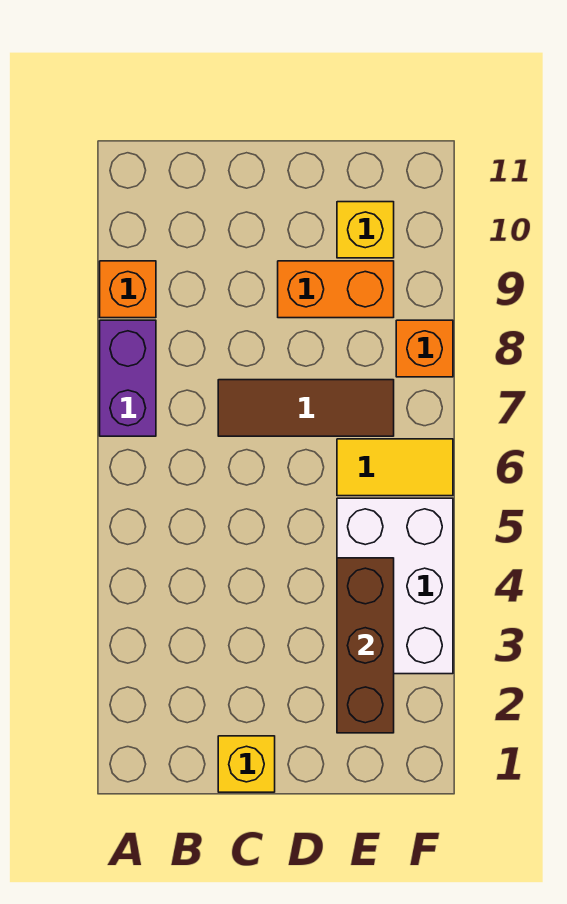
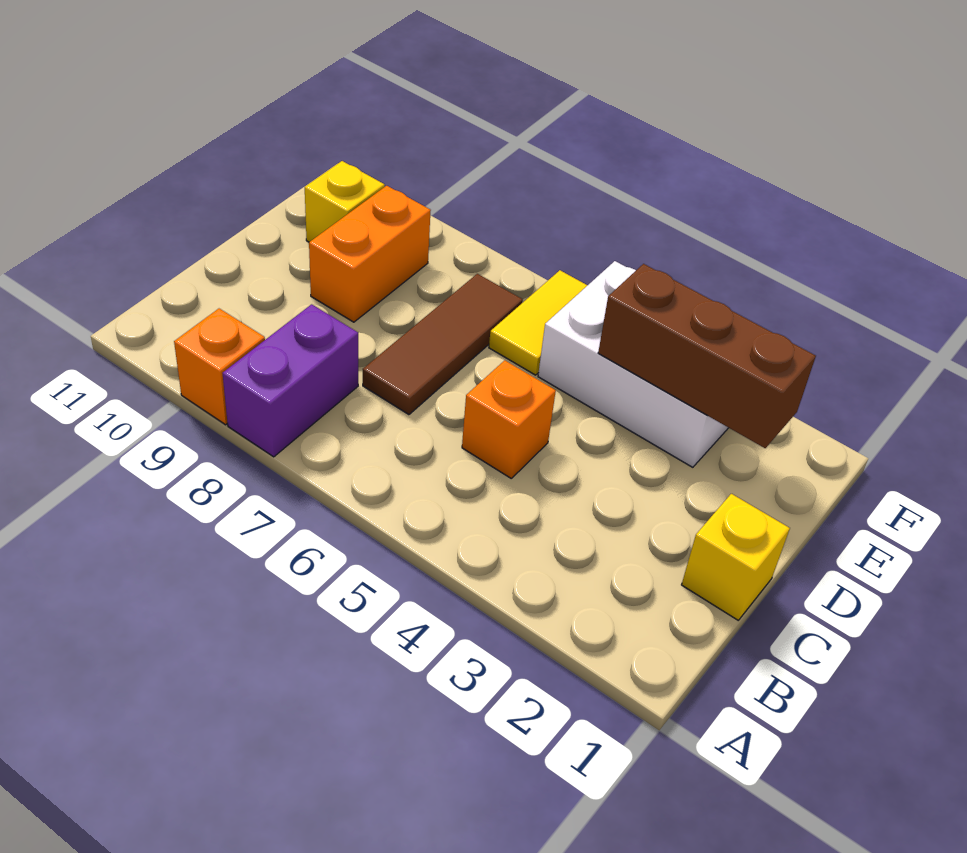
purple 1x2 brick [100,320,156,436] -> purple 1x2 brick turned to [223,304,358,457]
orange 1x1 brick [396,320,453,377] -> orange 1x1 brick moved to [462,360,556,478]

